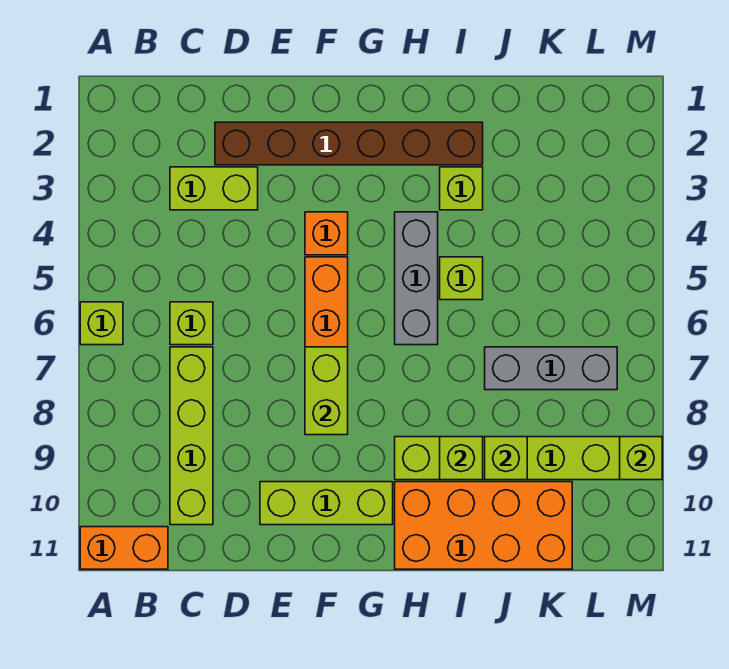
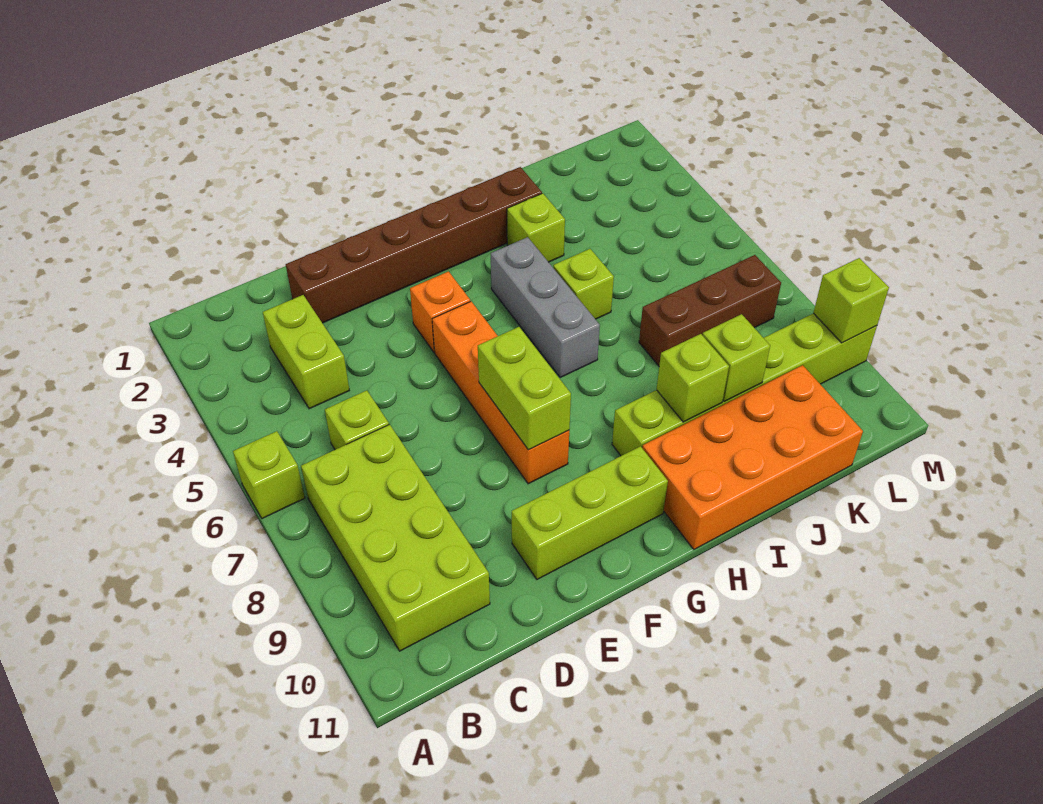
orange 1x2 brick [80,527,168,569] -> none
lime 1x2 brick [170,167,258,210] -> lime 1x2 brick turned to [263,295,349,409]
lime 1x4 brick [170,347,213,525] -> lime 2x4 brick [301,424,490,651]
grey 1x3 brick [485,347,617,390] -> brown 1x3 brick [639,255,781,366]

